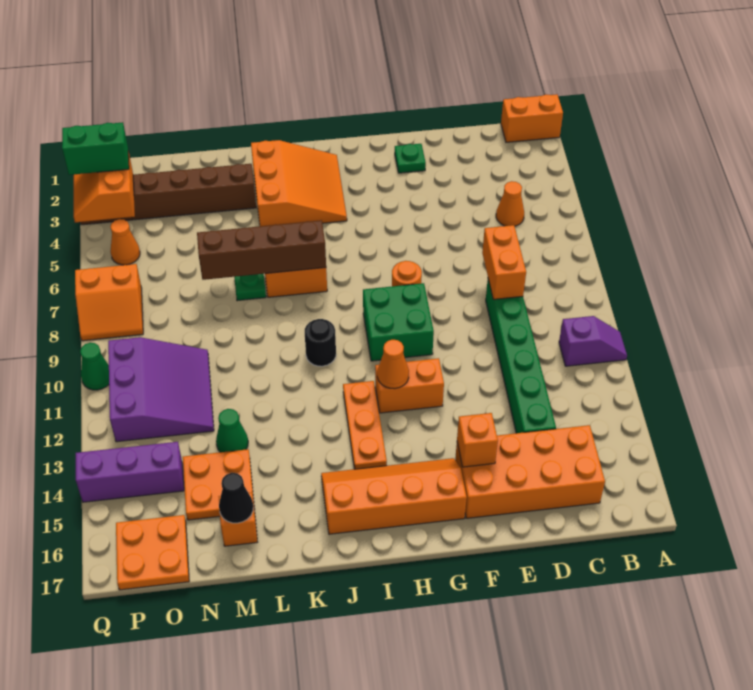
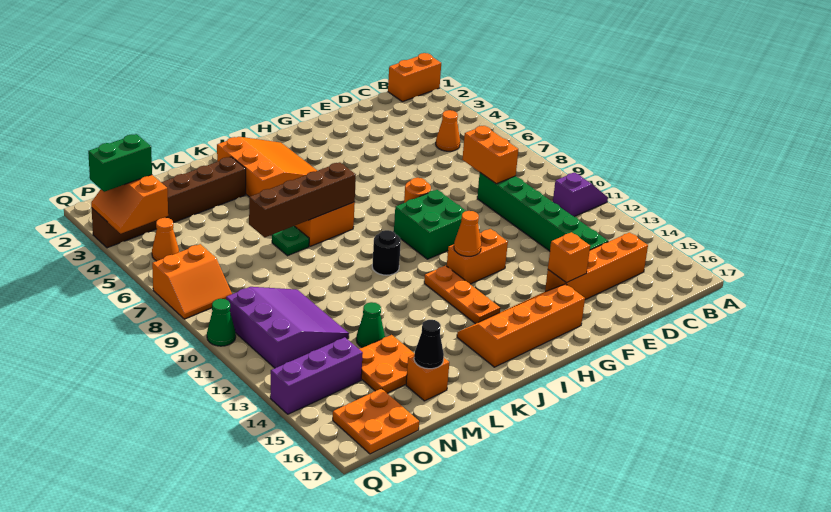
orange 2x4 brick [455,425,605,518] -> orange 1x4 brick [545,232,648,300]
green 1x1 plate [395,144,426,173] -> none

